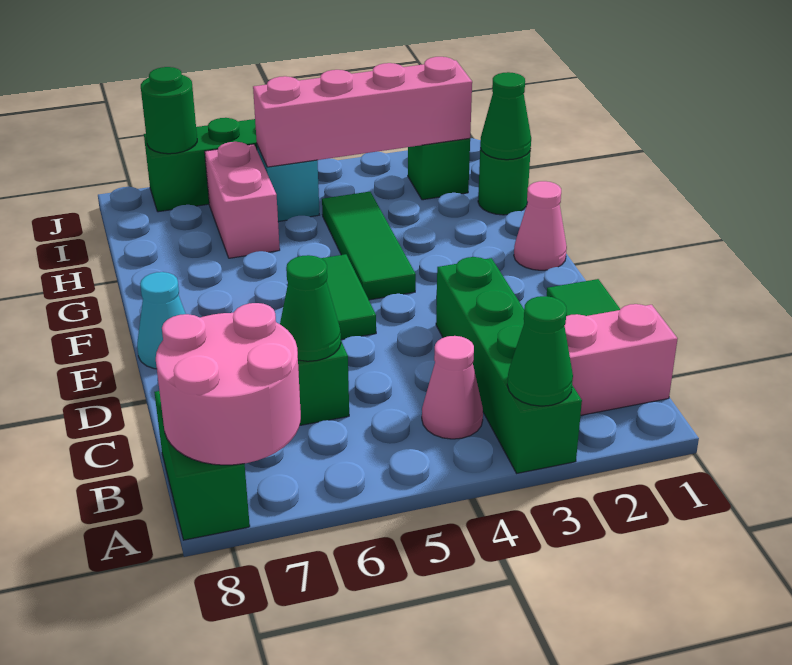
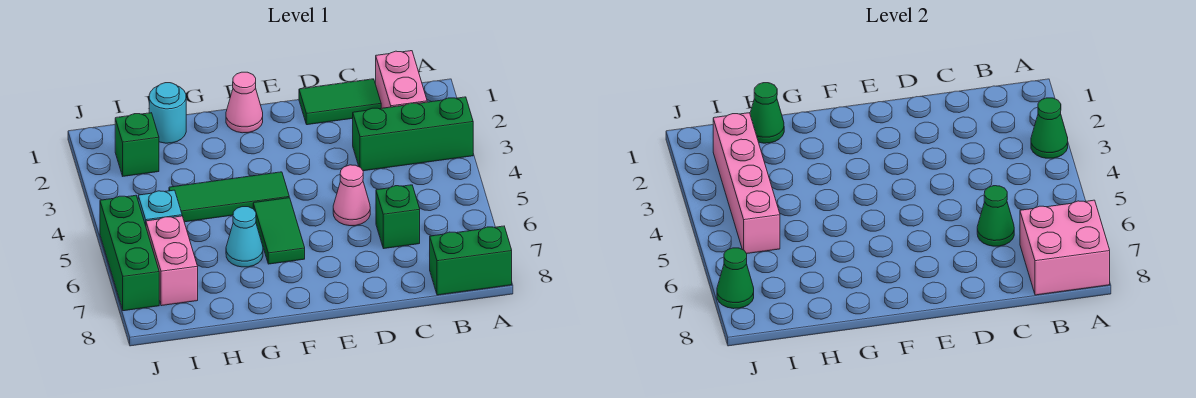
green 1x4 brick [436,257,582,473] -> green 1x3 brick [353,97,473,171]
pink 2x2 round brick [156,303,301,465] -> pink 2x2 brick [1020,200,1110,295]
pink 1x1 cone [422,336,483,439] -> pink 1x1 cone moved to [333,165,370,226]
green 1x2 tile [321,254,376,340] -> green 1x2 tile turned to [253,198,305,264]
cyan 1x1 cone [137,272,186,369] -> cyan 1x1 cone moved to [226,207,263,267]
green 1x1 round brick [478,148,531,215] -> cyan 1x1 round brick [149,83,186,143]
pink 1x2 brick [205,142,280,258] -> pink 1x2 brick turned to [146,216,198,306]
green 1x1 round brick [141,67,197,154] -> green 1x1 cone [717,248,754,309]

